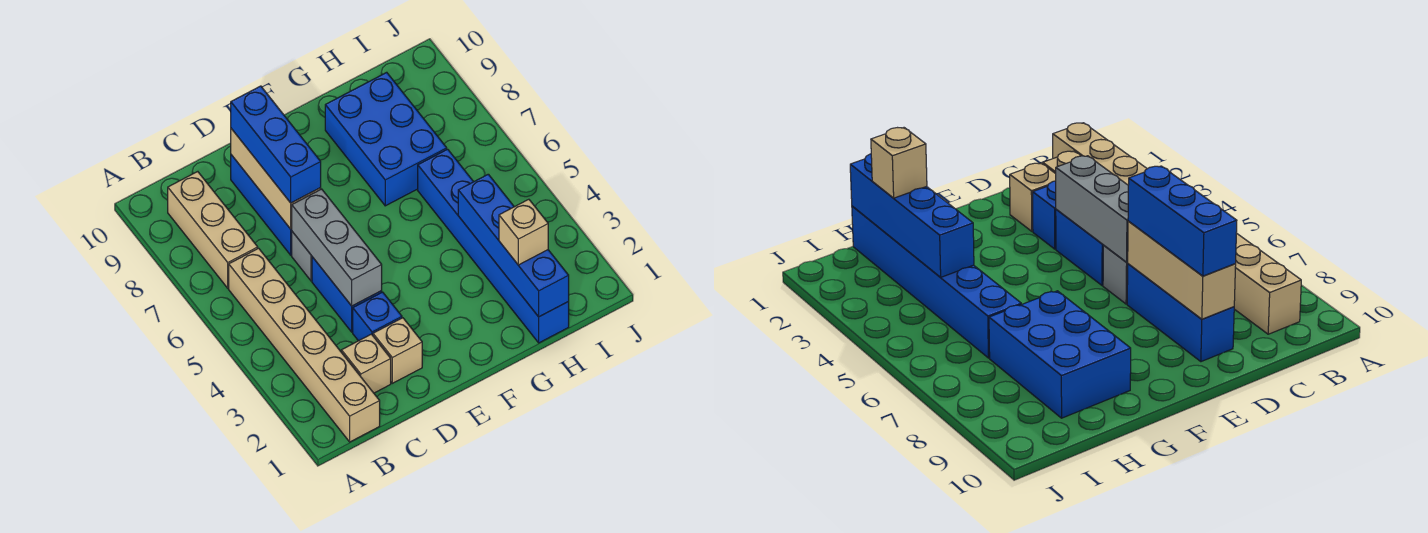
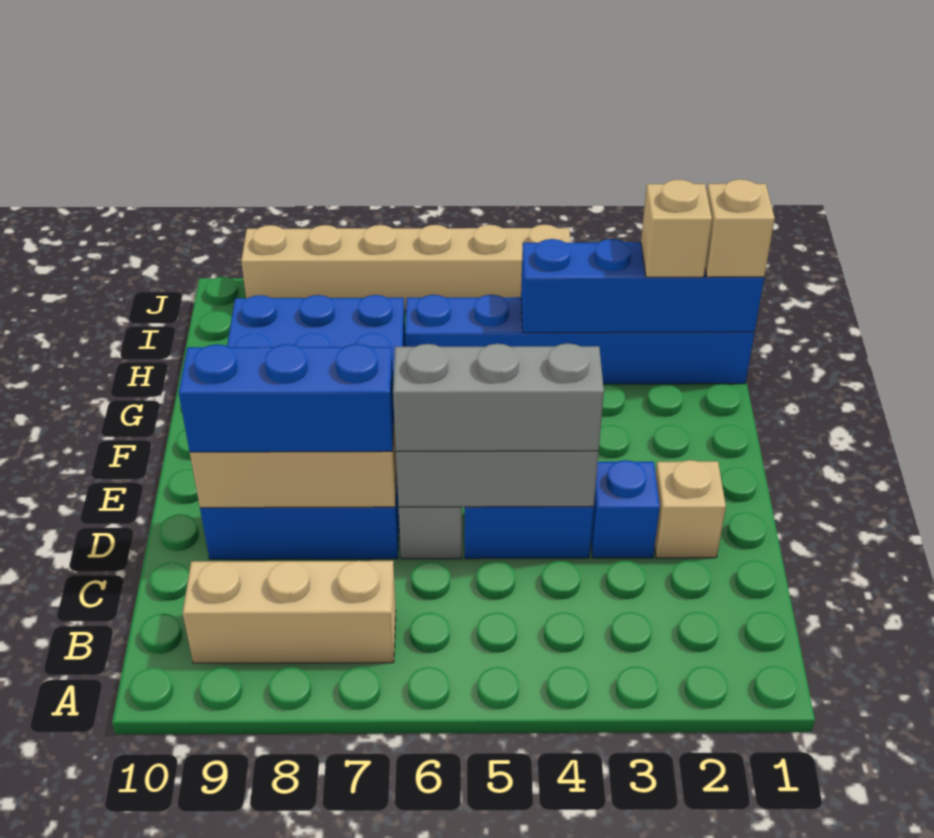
tan 1x6 brick [229,248,380,442] -> tan 1x6 brick moved to [241,225,571,311]
tan 1x1 brick [341,334,391,393] -> tan 1x1 brick moved to [705,179,775,277]
none -> grey 1x3 brick [393,343,604,451]

